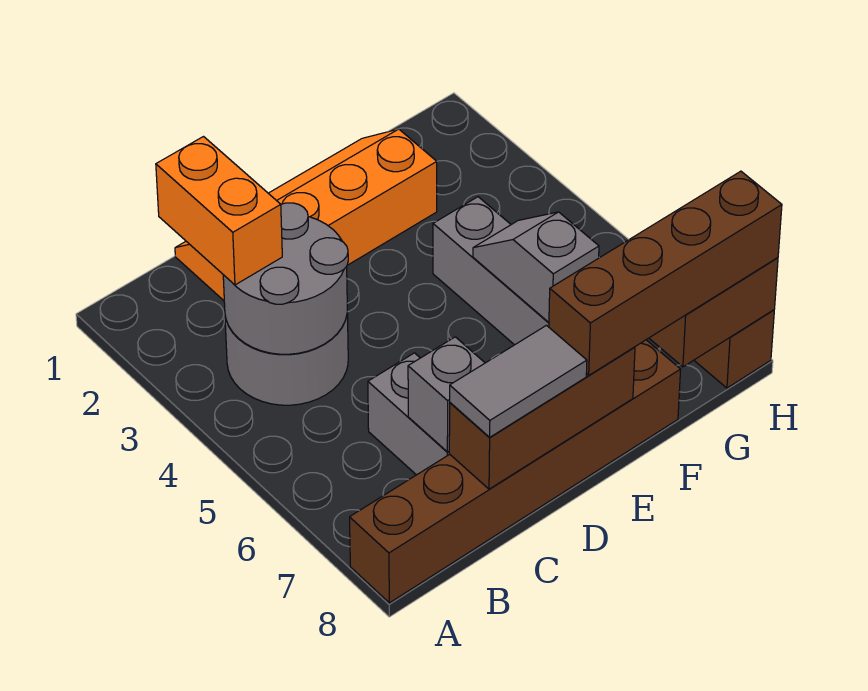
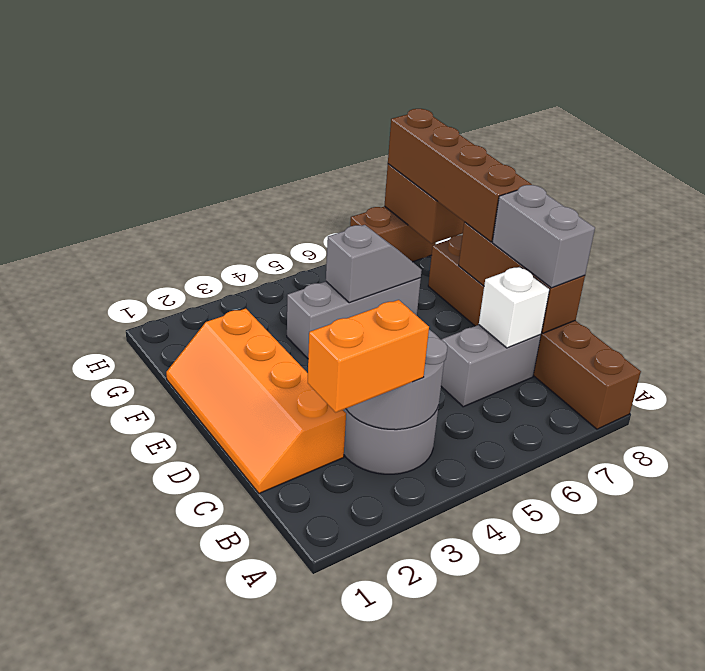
grey 1x1 brick [408,337,485,452] -> white 1x1 brick [479,267,549,348]
grey 1x2 tile [450,325,587,437] -> grey 1x2 brick [492,185,595,288]
grey 1x2 slope [473,212,599,322] -> grey 1x2 slope turned to [326,225,422,303]

